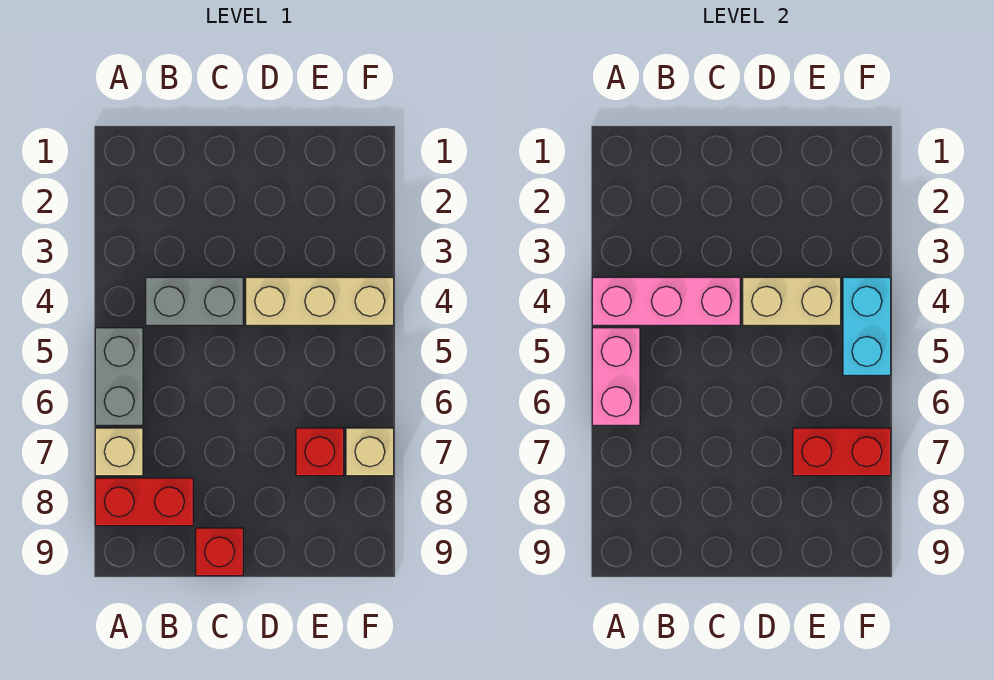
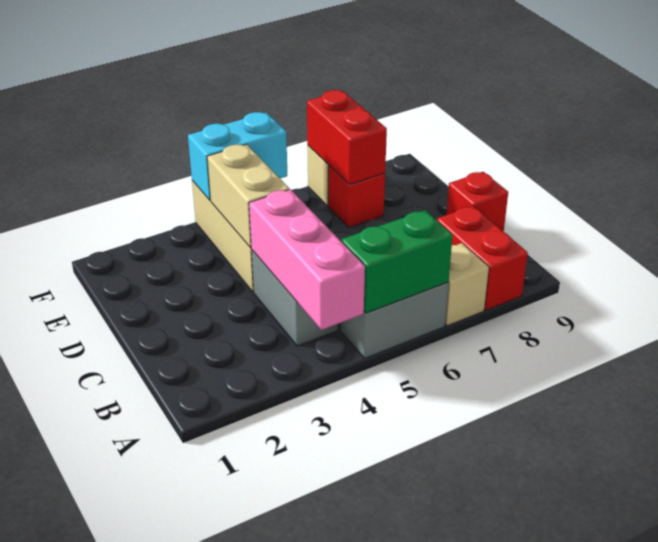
pink 1x2 brick [592,328,640,425] -> green 1x2 brick [342,210,453,313]

